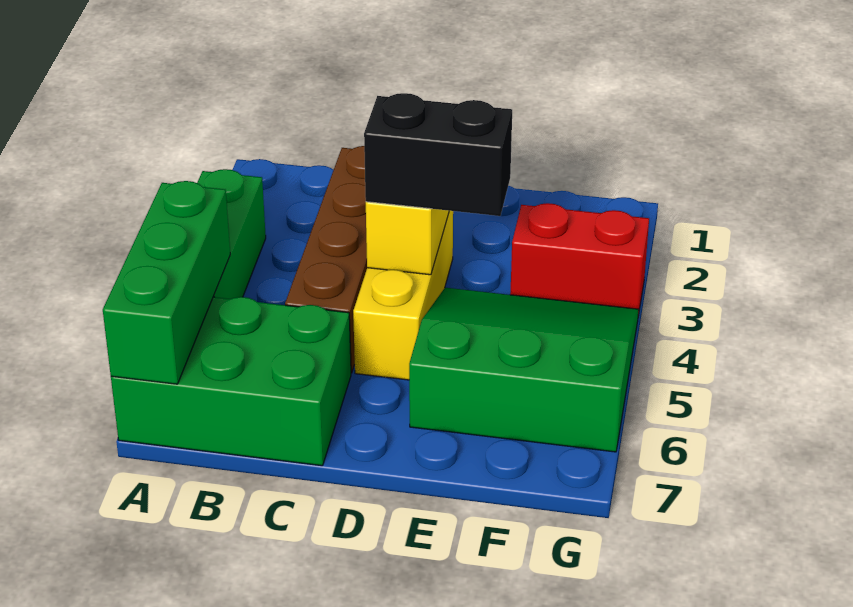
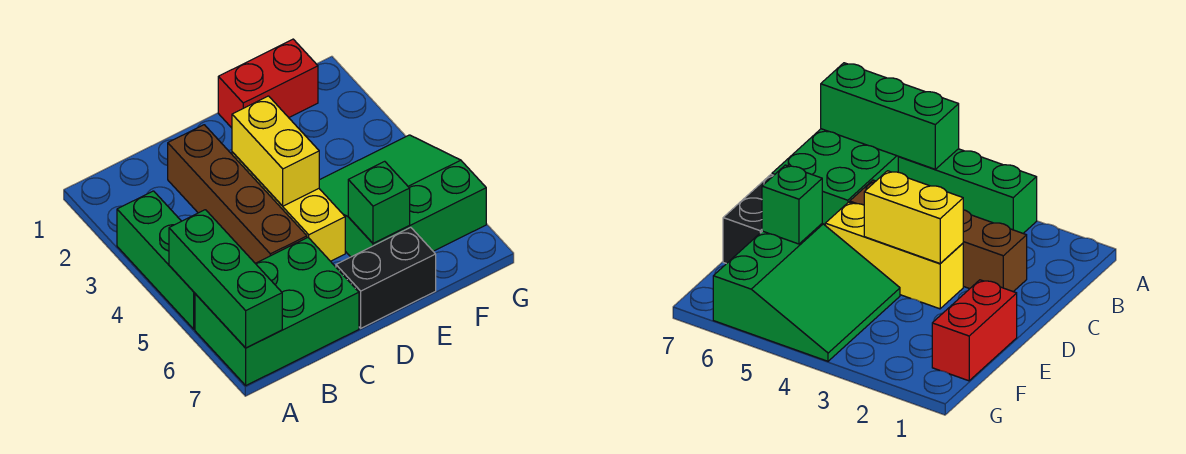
black 1x2 brick [364,93,512,216] -> black 1x2 brick moved to [336,227,436,328]
none -> green 1x1 brick [348,161,410,244]
red 1x2 brick [510,203,649,315] -> red 1x2 brick moved to [218,39,318,128]

